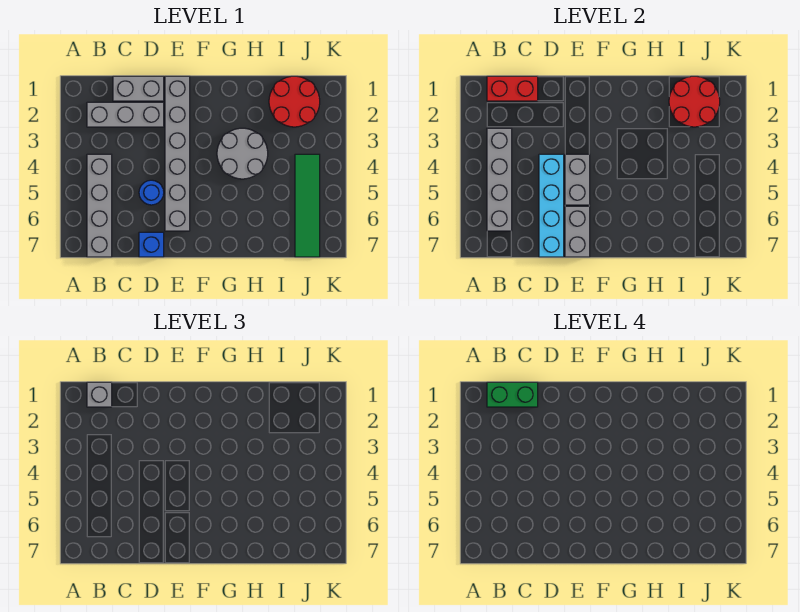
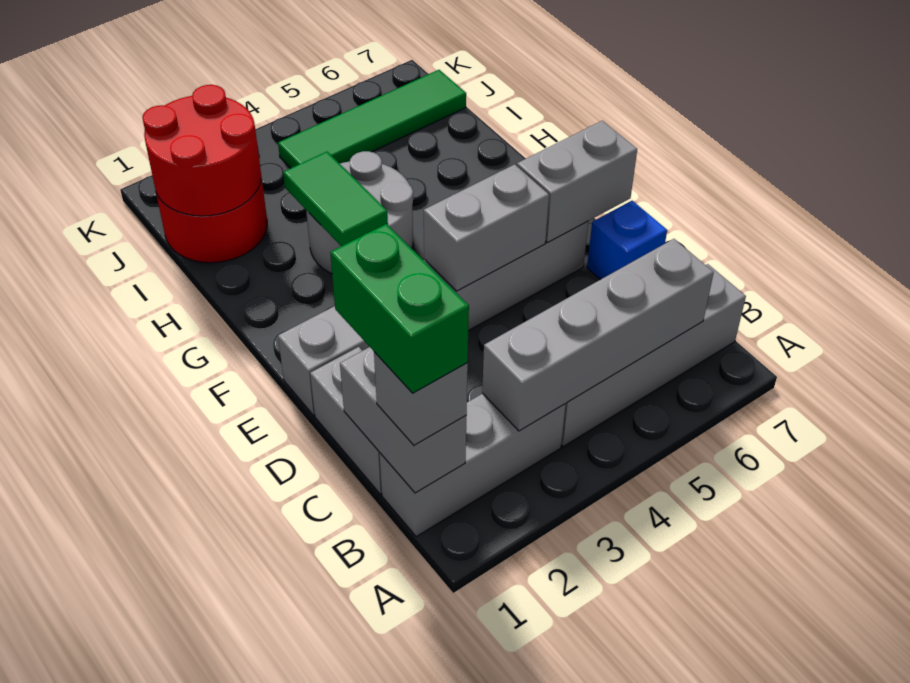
red 1x2 brick [487,76,538,101] -> grey 1x2 brick [340,347,466,493]
grey 1x3 brick [87,102,164,127] -> grey 1x3 brick turned to [380,393,566,537]
cyan 1x4 brick [539,154,564,257] -> none
blue 1x1 round brick [139,180,164,205] -> none
none -> green 1x2 tile [283,152,388,246]

